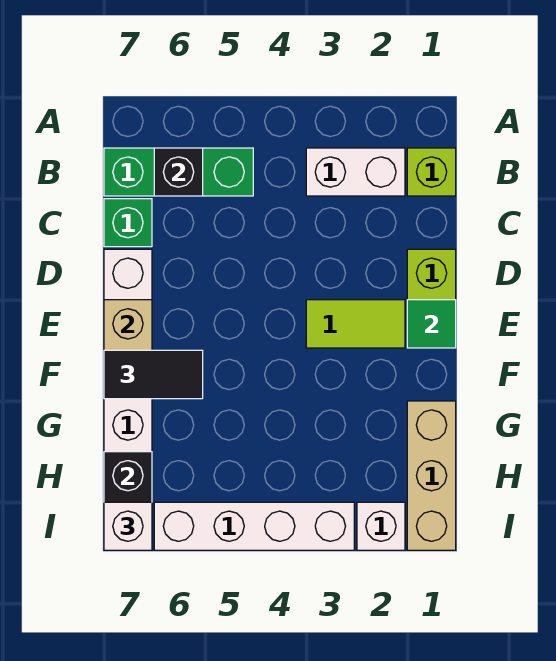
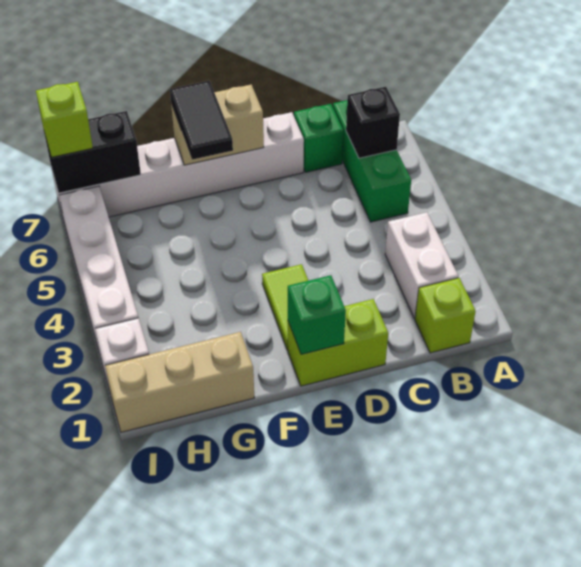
green 1x1 tile [407,300,456,348] -> green 1x1 brick [288,275,346,354]
white 1x1 brick [104,502,152,550] -> lime 1x1 brick [36,82,93,157]

